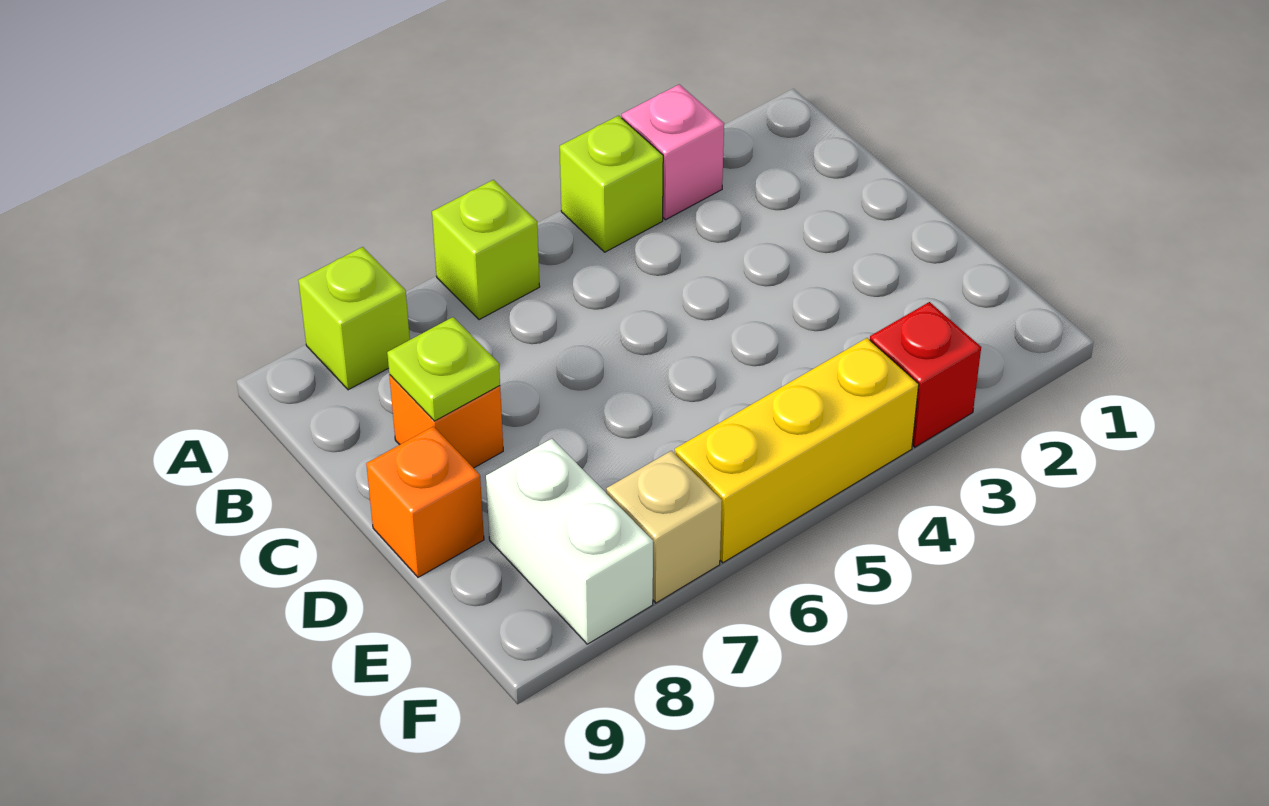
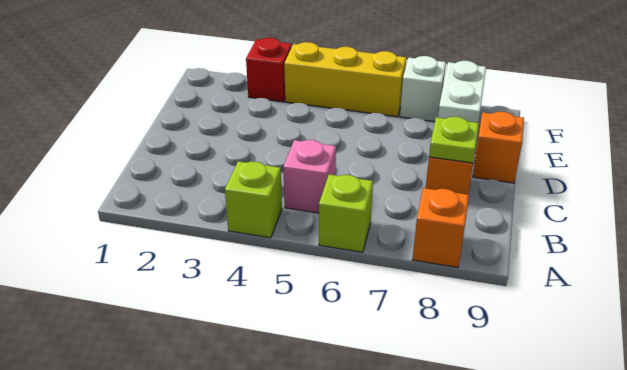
pink 1x1 brick [622,84,724,220] -> pink 1x1 brick moved to [283,140,336,213]
lime 1x1 brick [298,247,410,390] -> orange 1x1 brick [413,188,469,267]
tan 1x1 brick [606,451,722,603] -> white 1x1 brick [400,56,446,122]

